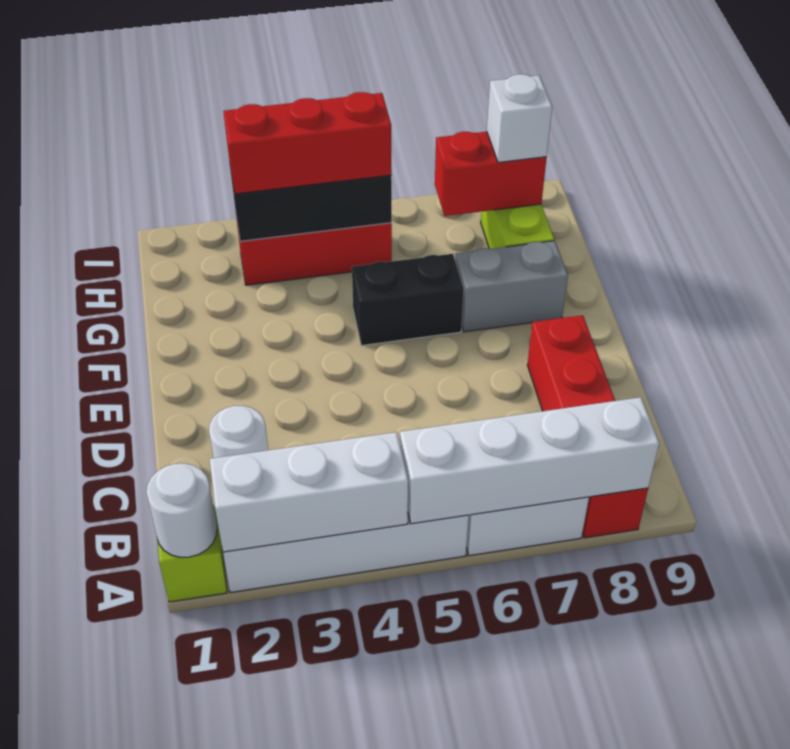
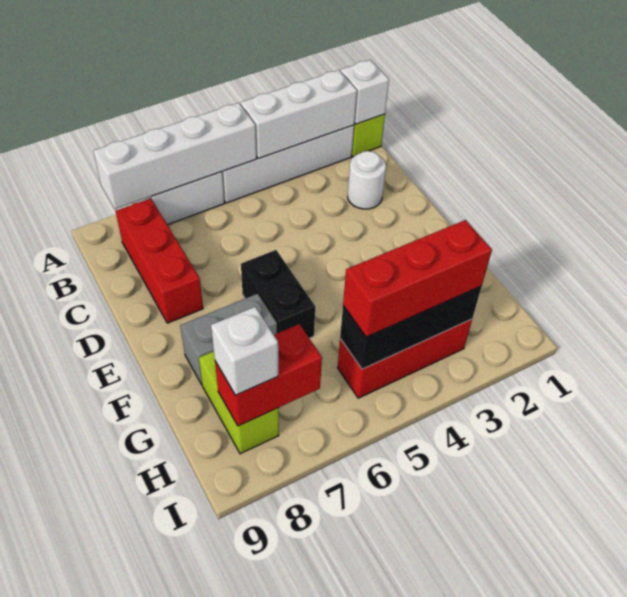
white 1x1 round brick [146,463,217,557] -> white 1x1 brick [340,60,389,124]
red 1x4 brick [527,315,648,538] -> red 1x3 brick [116,198,203,323]
black 1x2 brick [352,254,464,346] -> black 1x2 brick turned to [241,250,315,338]

